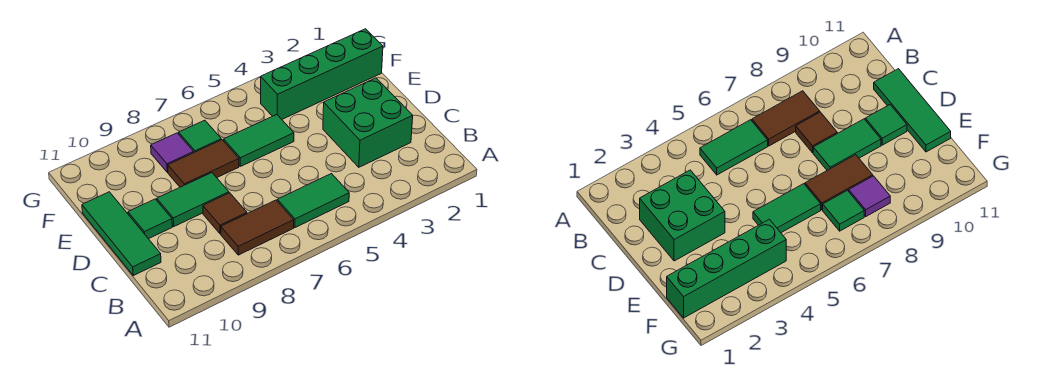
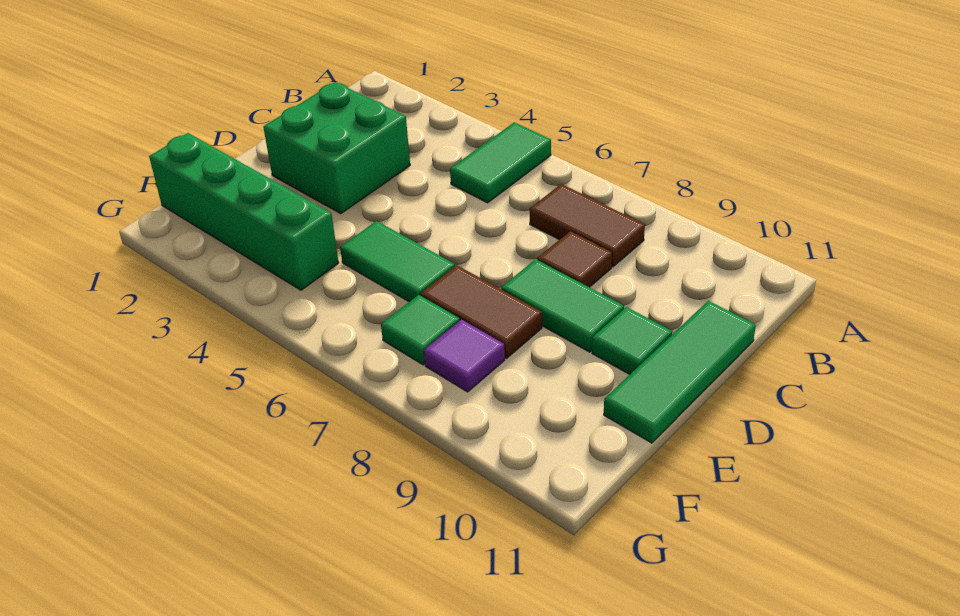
green 1x2 tile [277,174,349,228] -> green 1x2 tile turned to [450,122,551,203]

